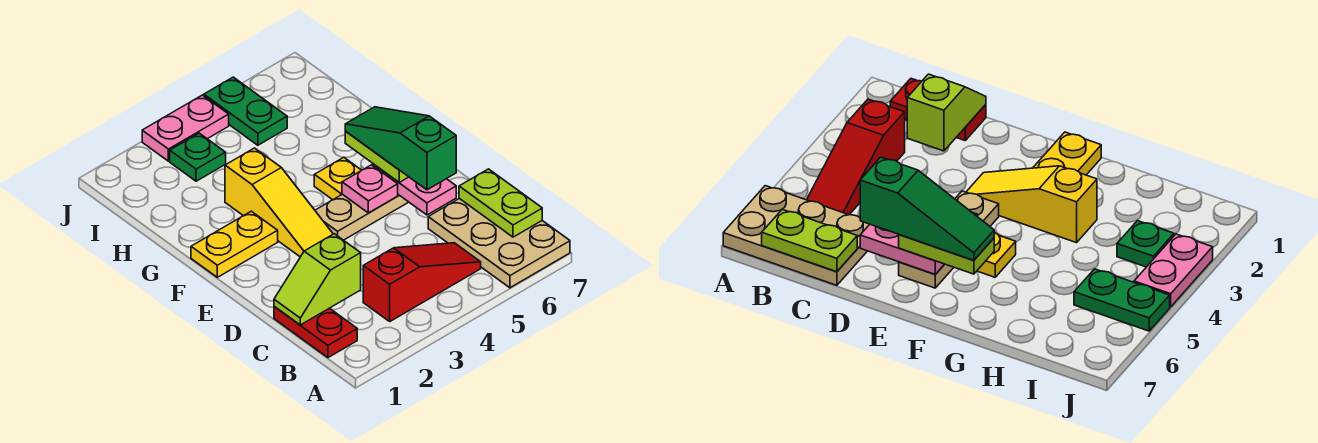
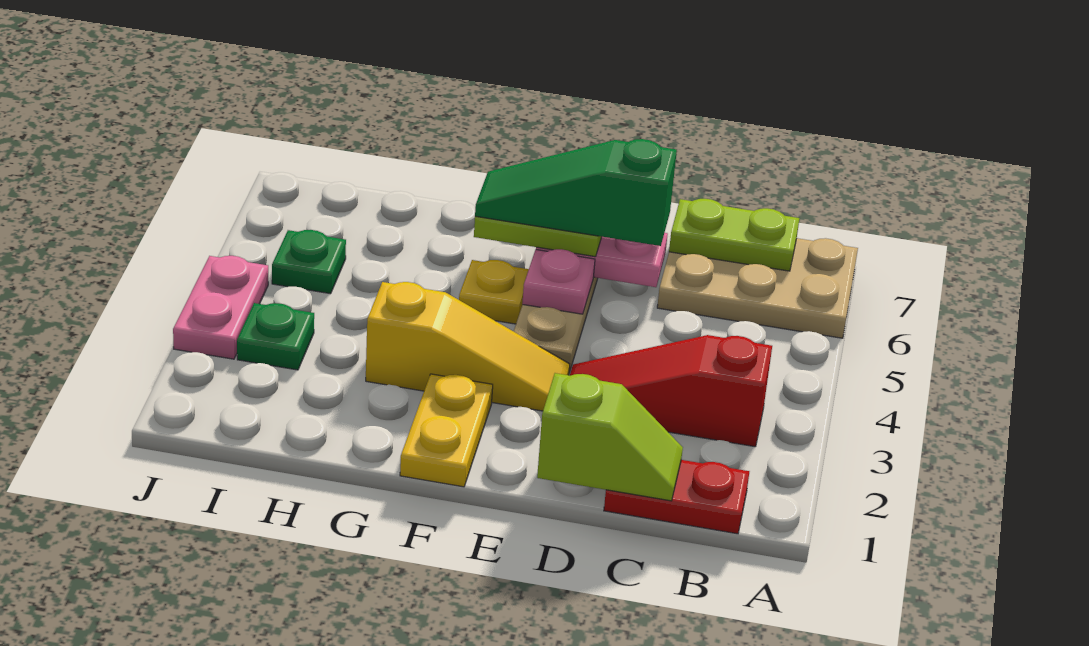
red 1x3 slope [363,243,481,321] -> red 1x3 slope turned to [570,335,772,447]
lime 1x2 slope [274,234,361,325] -> lime 1x2 slope turned to [537,373,683,501]
green 1x2 plate [204,77,287,145] -> green 1x1 plate [272,230,346,294]

